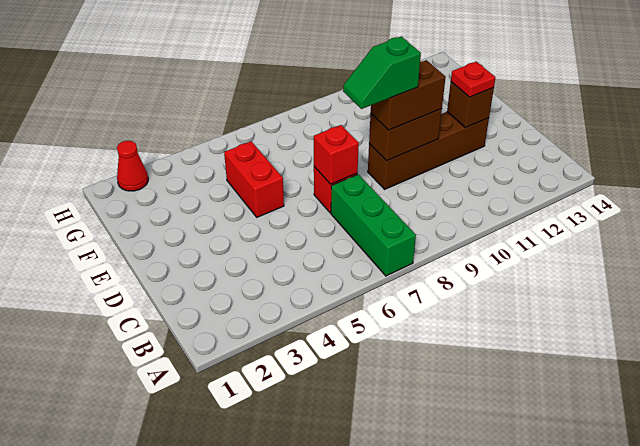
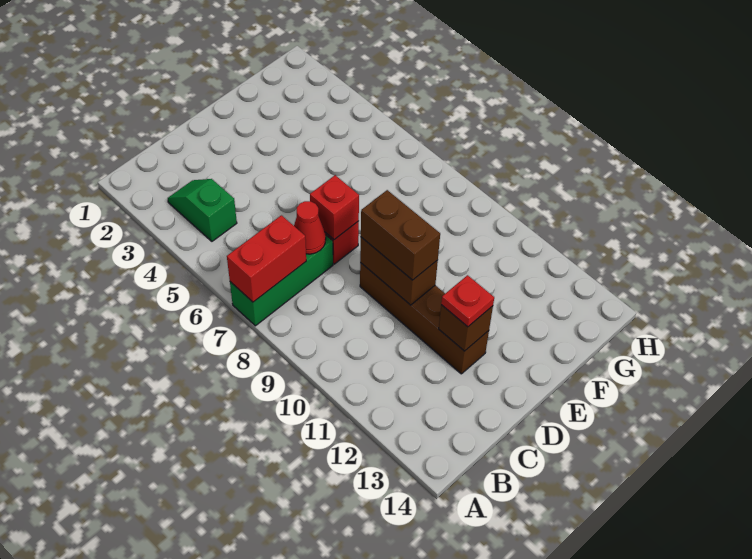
green 1x2 slope [343,36,421,109] -> green 1x2 slope moved to [168,179,237,241]
red 1x2 brick [224,141,284,217] -> red 1x2 brick moved to [227,215,306,302]
red 1x1 cone [117,141,148,191] -> red 1x1 cone moved to [294,201,326,254]

